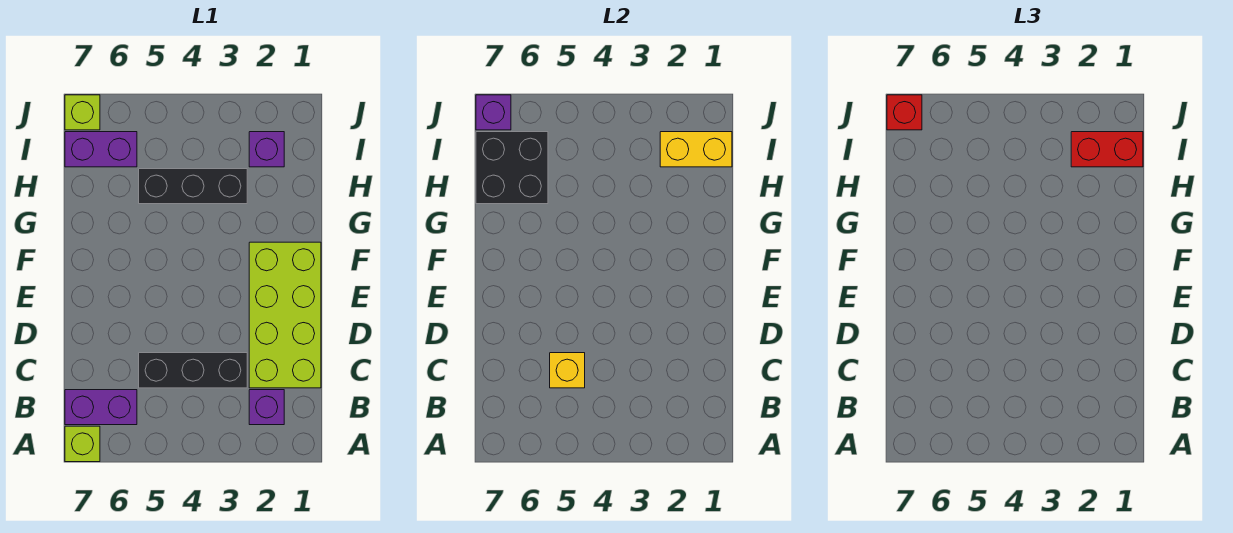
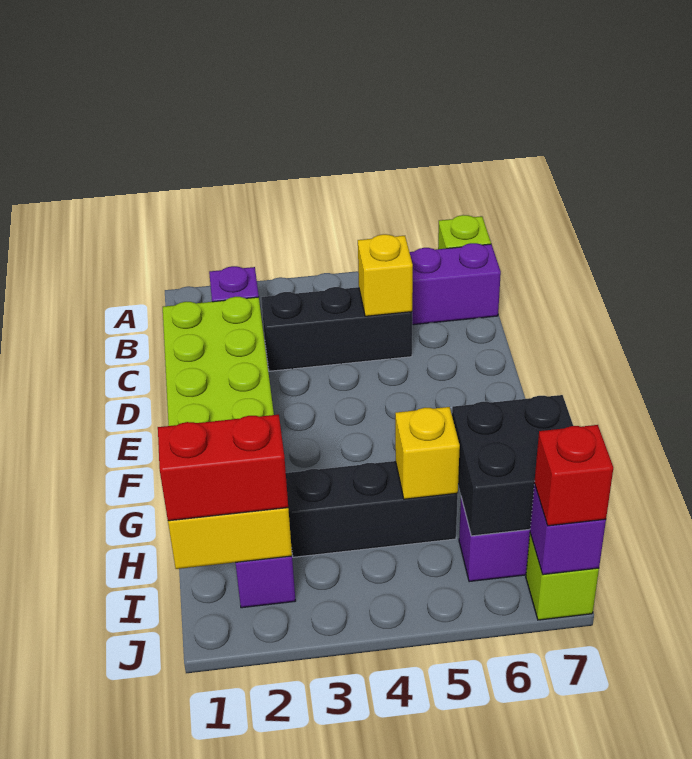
none -> yellow 1x1 brick [395,407,460,499]

